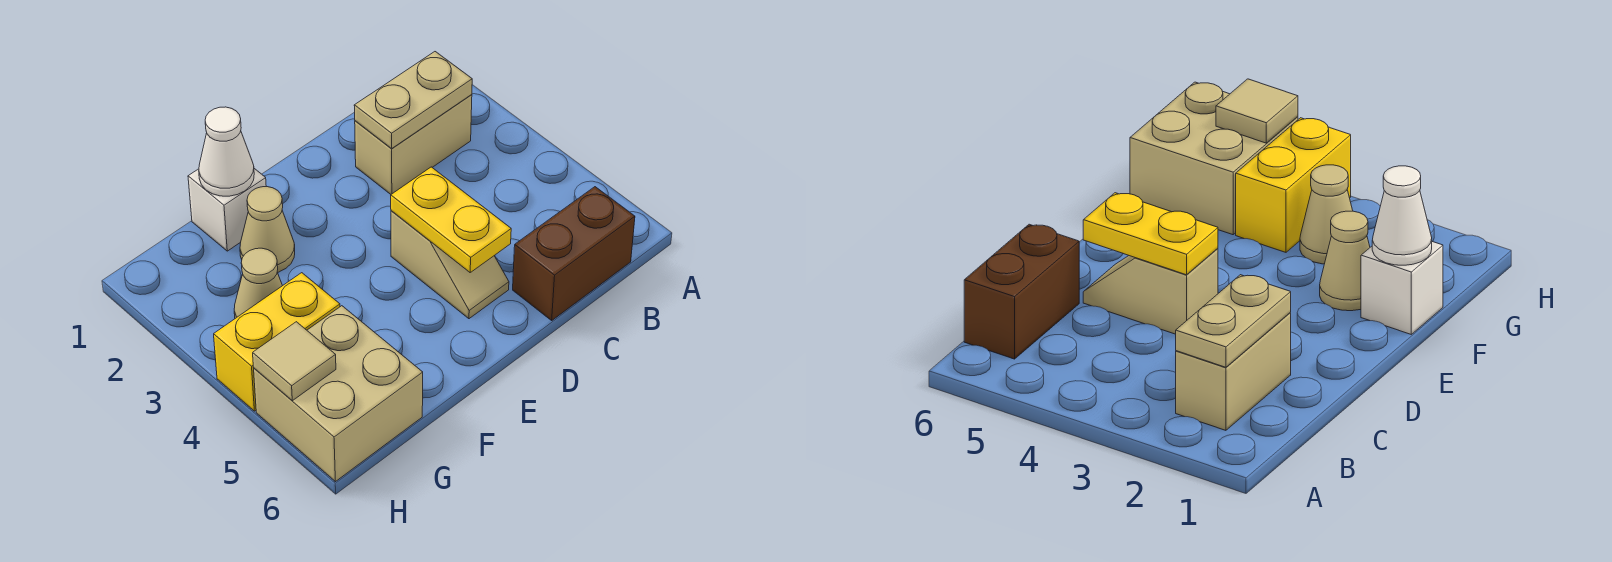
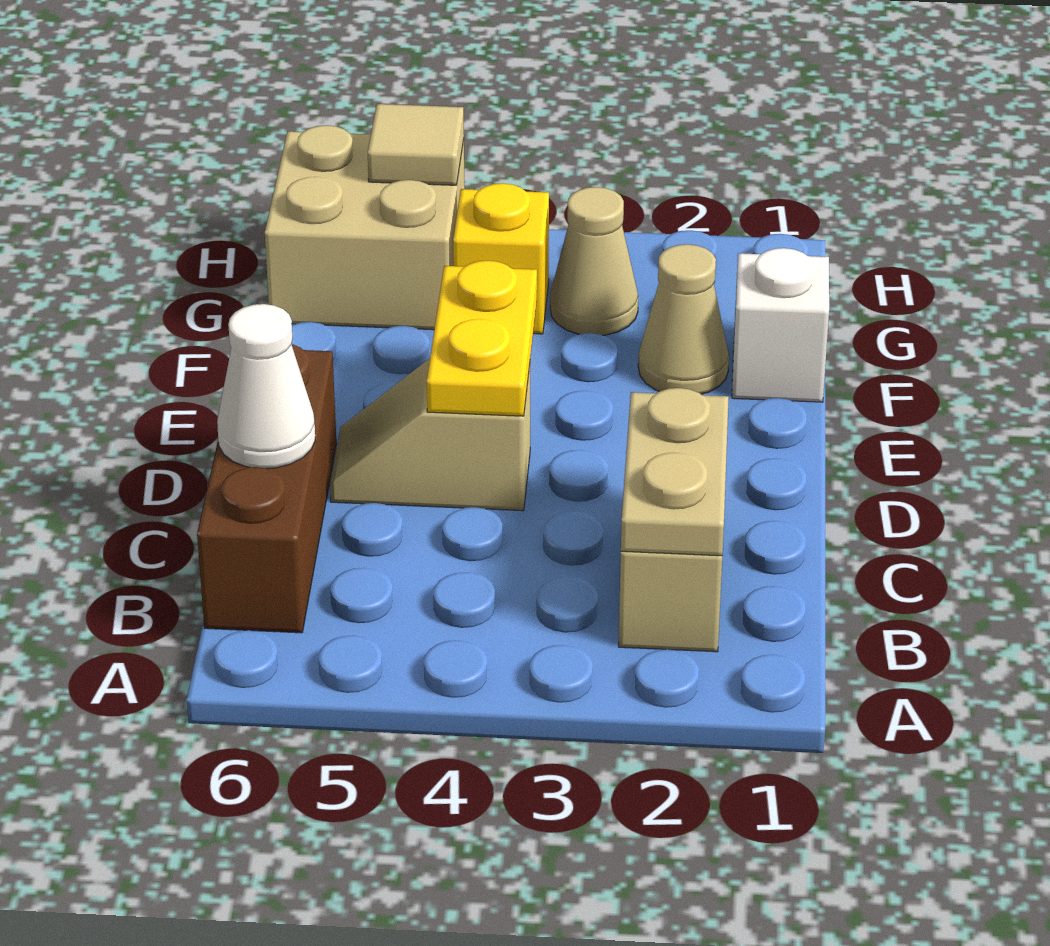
brown 1x2 brick [513,187,635,320] -> brown 1x3 brick [197,344,337,633]
yellow 1x2 plate [391,167,511,272] -> yellow 1x2 plate turned to [427,261,537,416]
white 1x1 cone [199,107,254,196] -> white 1x1 cone moved to [217,304,315,468]
yellow 1x2 brick [214,273,340,411] -> yellow 1x1 brick [453,183,549,334]

